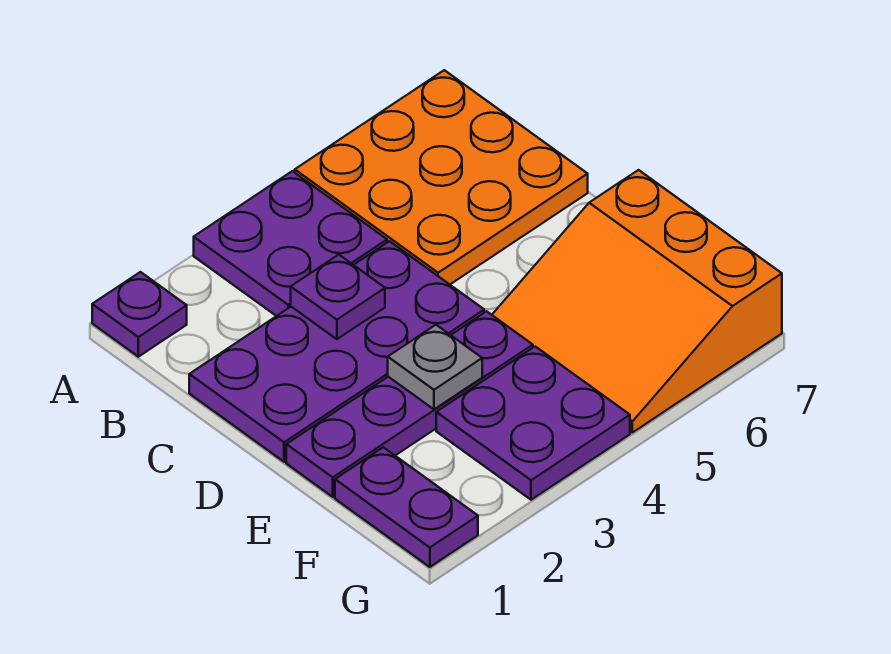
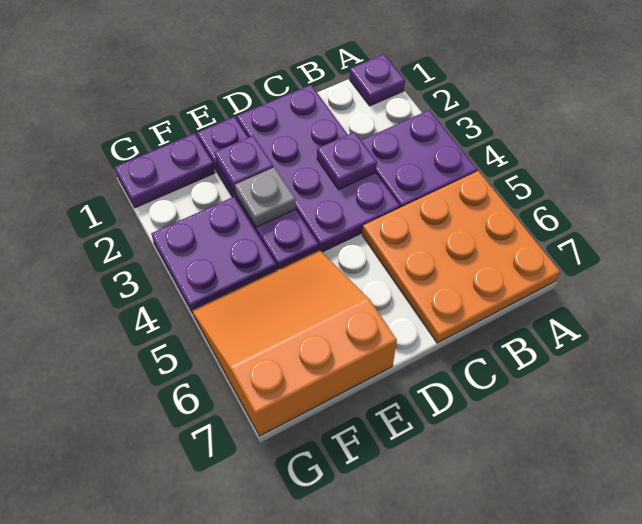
none -> purple 1x1 plate [214,136,274,194]

